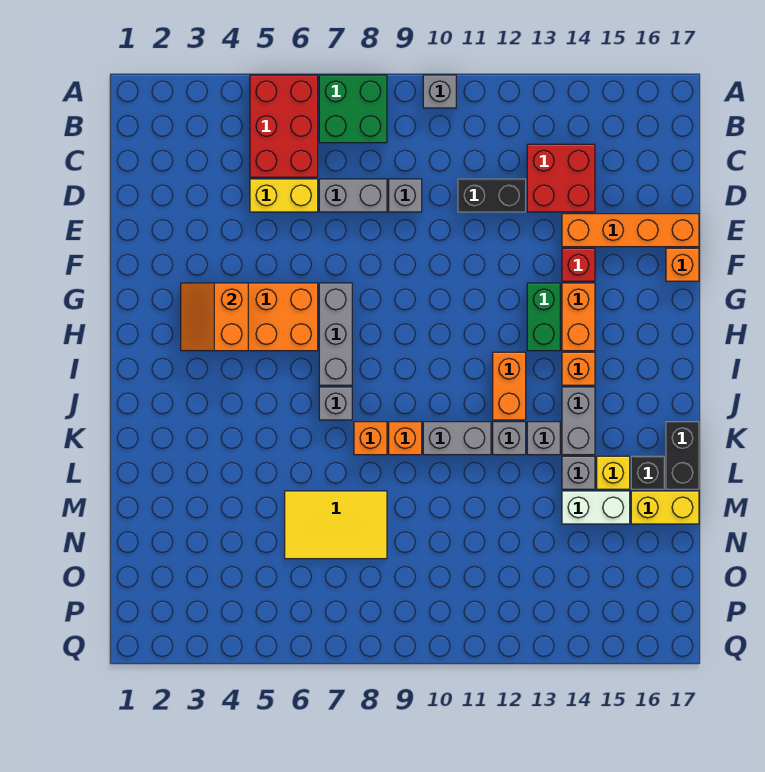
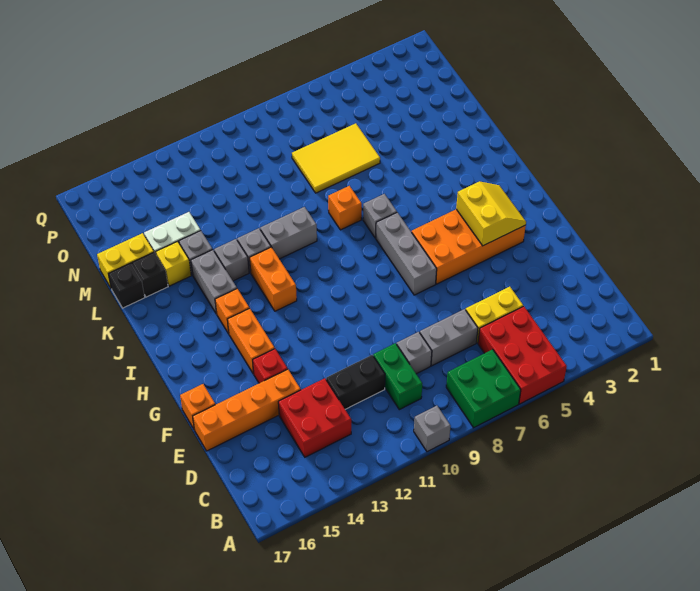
orange 2x2 slope [181,283,248,351] -> yellow 2x2 slope [456,182,526,246]
green 1x2 brick [527,283,560,351] -> green 1x2 brick moved to [373,343,422,410]
orange 1x1 brick [389,422,422,455] -> none
black 1x2 brick [666,422,699,489] -> black 1x1 brick [109,263,145,308]

